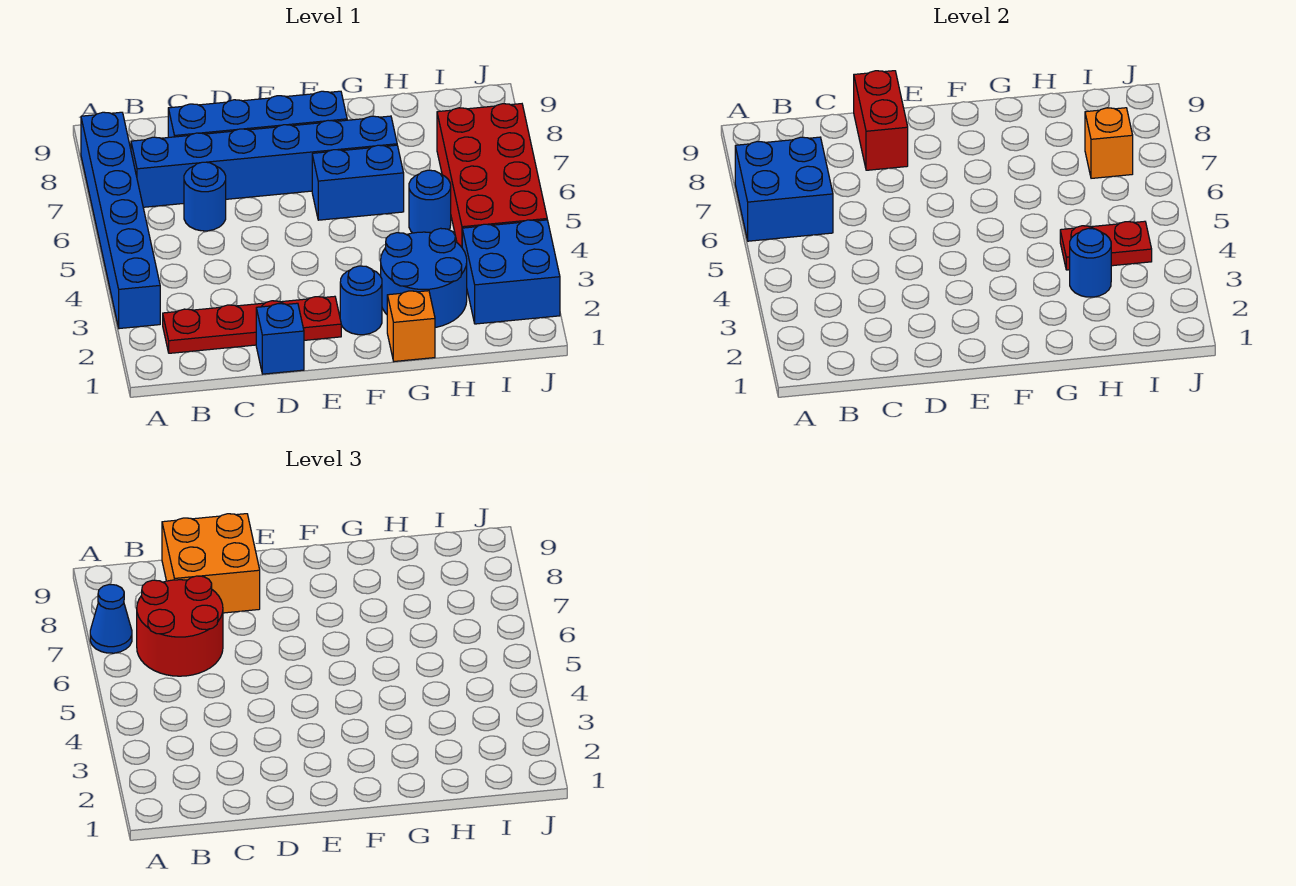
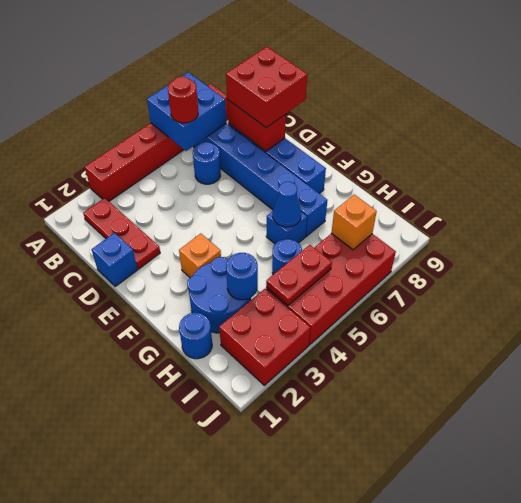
blue 1x6 brick [81,112,160,329] -> red 1x6 brick [85,84,228,201]
blue 1x1 cone [90,584,132,653] -> blue 1x1 cone moved to [273,182,301,227]
red 1x4 plate [163,296,341,353] -> red 1x3 plate [83,198,160,269]
red 2x2 round brick [137,576,223,676] -> red 1x1 round brick [168,77,198,123]
orange 2x2 brick [162,514,260,613] -> red 2x2 brick [226,47,307,128]
red 1x2 brick [854,71,908,170] -> red 1x2 brick turned to [227,99,286,151]
blue 1x1 round brick [340,266,382,335] -> blue 1x1 round brick moved to [179,313,212,359]
blue 1x2 brick [312,145,404,220] -> blue 1x1 brick [266,211,307,244]
orange 1x1 brick [387,291,435,361] -> orange 1x1 brick moved to [179,234,221,277]
red 1x2 plate [1060,221,1152,270] -> red 1x2 plate turned to [266,245,332,305]
blue 2x2 brick [462,220,560,324] -> red 2x2 brick [219,289,311,385]

